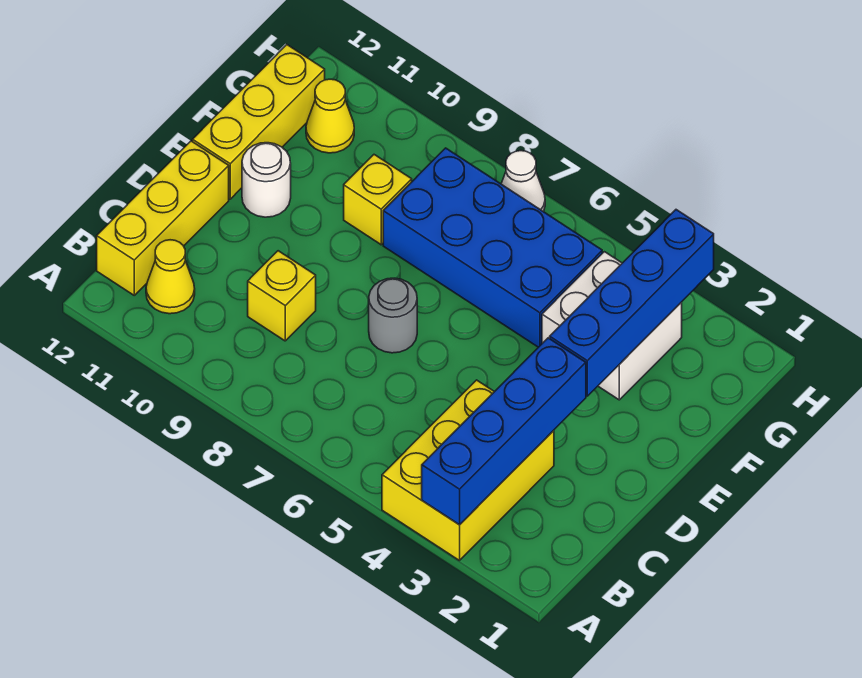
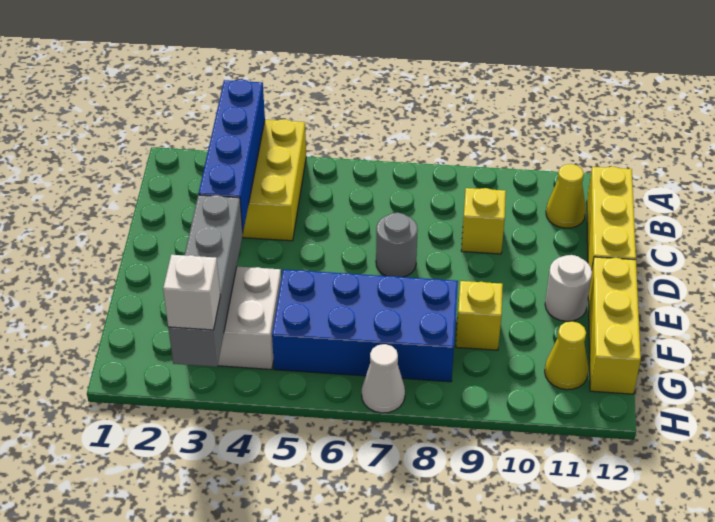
blue 1x4 brick [550,210,714,396] -> grey 1x4 brick [168,195,243,367]
none -> white 1x1 brick [163,255,220,330]

